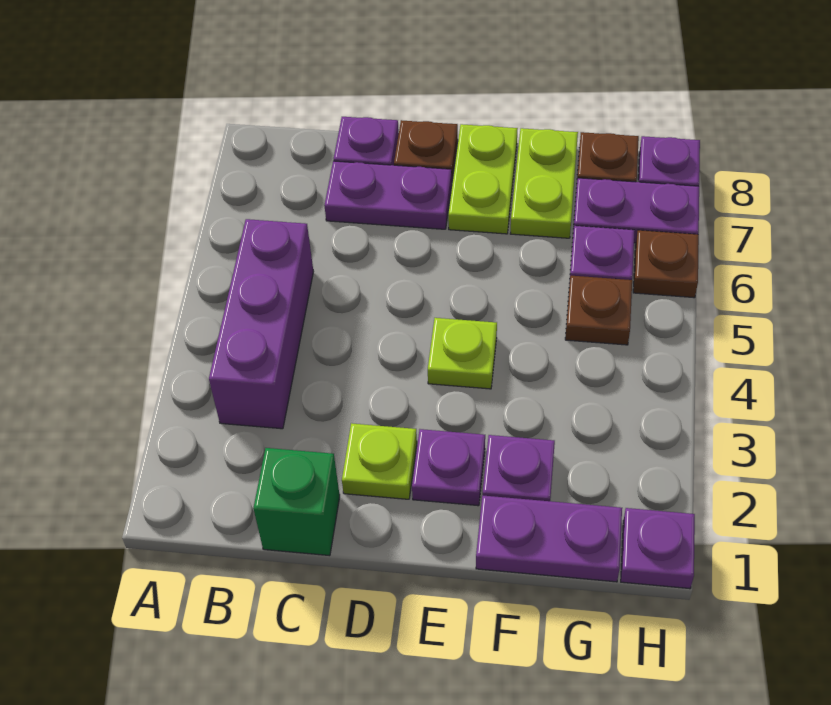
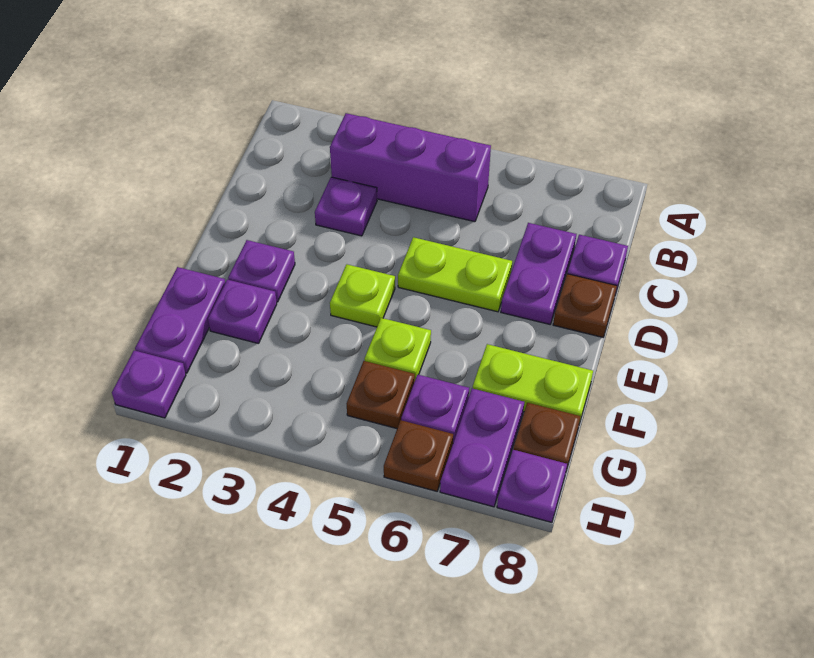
green 1x1 brick [253,448,340,556] -> none
none -> purple 1x1 plate [315,177,377,236]
lime 1x1 plate [342,423,417,499] -> lime 1x1 plate moved to [365,318,431,379]
lime 1x2 plate [448,124,518,234] -> lime 1x2 plate moved to [398,237,512,312]

